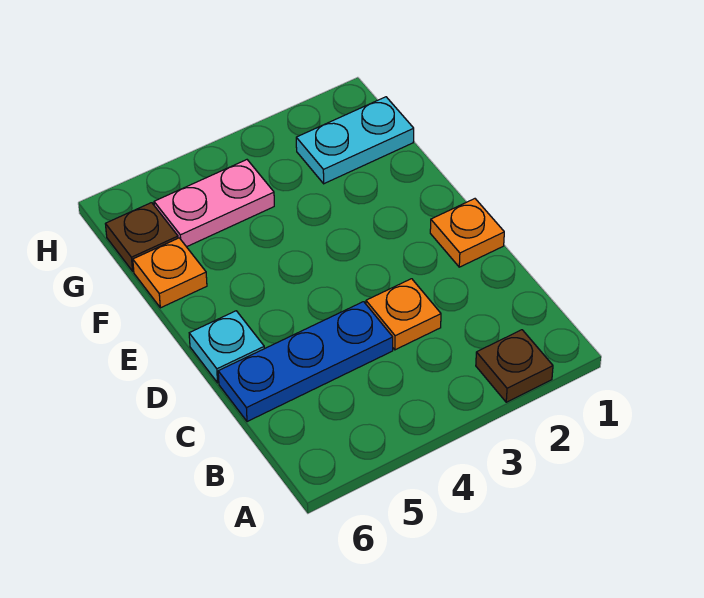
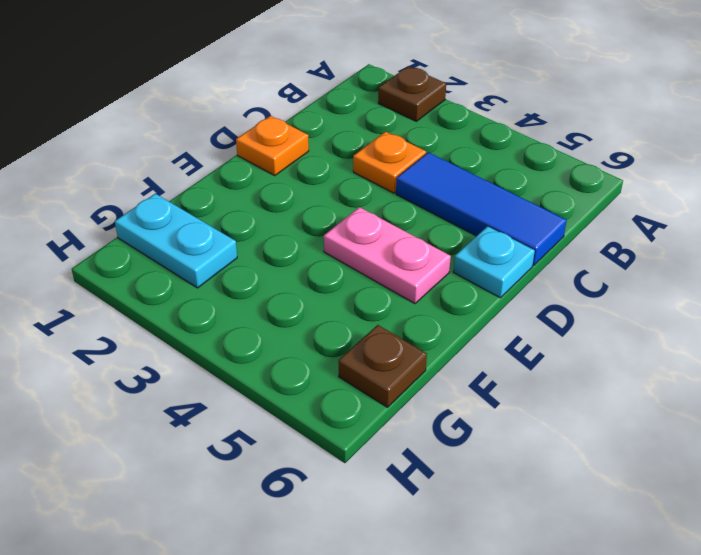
blue 1x3 plate [218,302,393,422] -> blue 1x3 tile [396,152,567,266]
orange 1x1 plate [133,238,207,308] -> none
pink 1x2 plate [154,160,274,247] -> pink 1x2 plate moved to [324,207,451,304]

